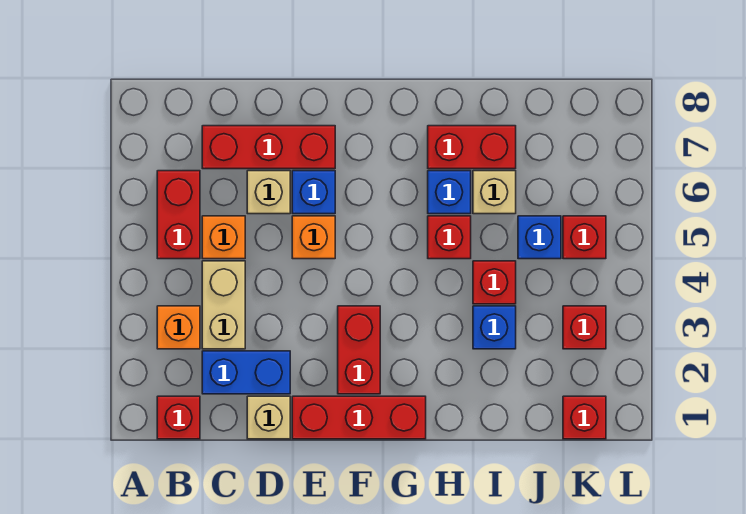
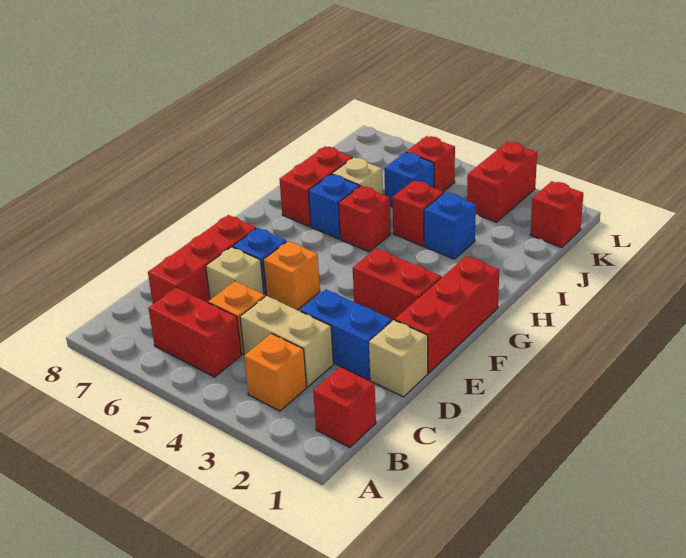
blue 1x2 brick [202,351,290,394] -> blue 1x2 brick turned to [300,289,392,380]
red 1x1 brick [563,306,606,349] -> red 1x2 brick [467,142,537,222]

